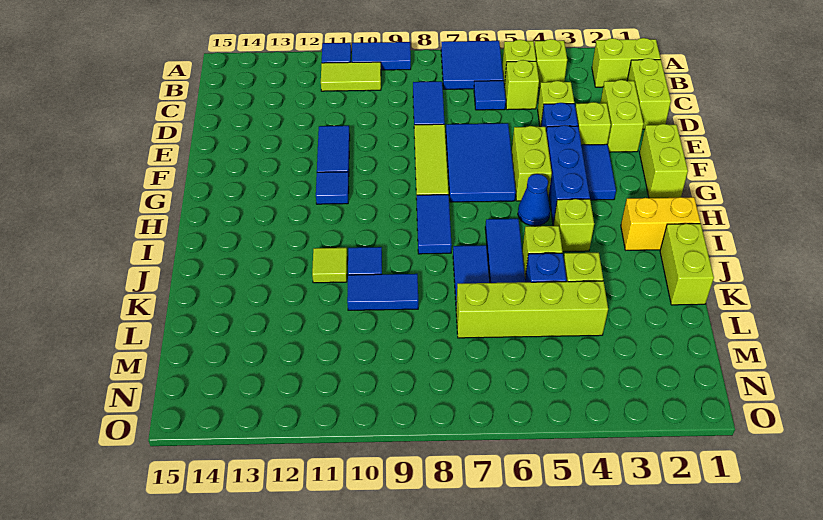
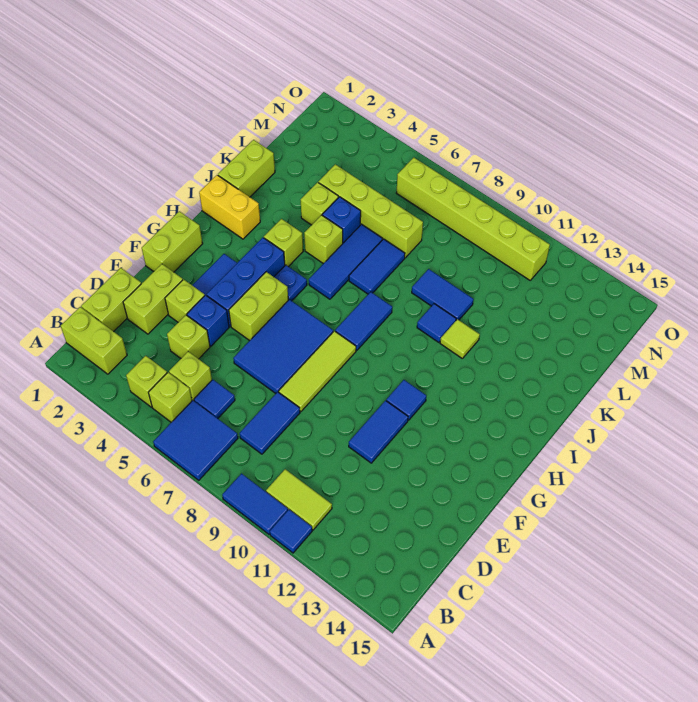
blue 1x1 cone [518,174,550,226] -> blue 1x1 plate [274,265,307,301]
none -> lime 1x6 brick [397,158,550,280]

